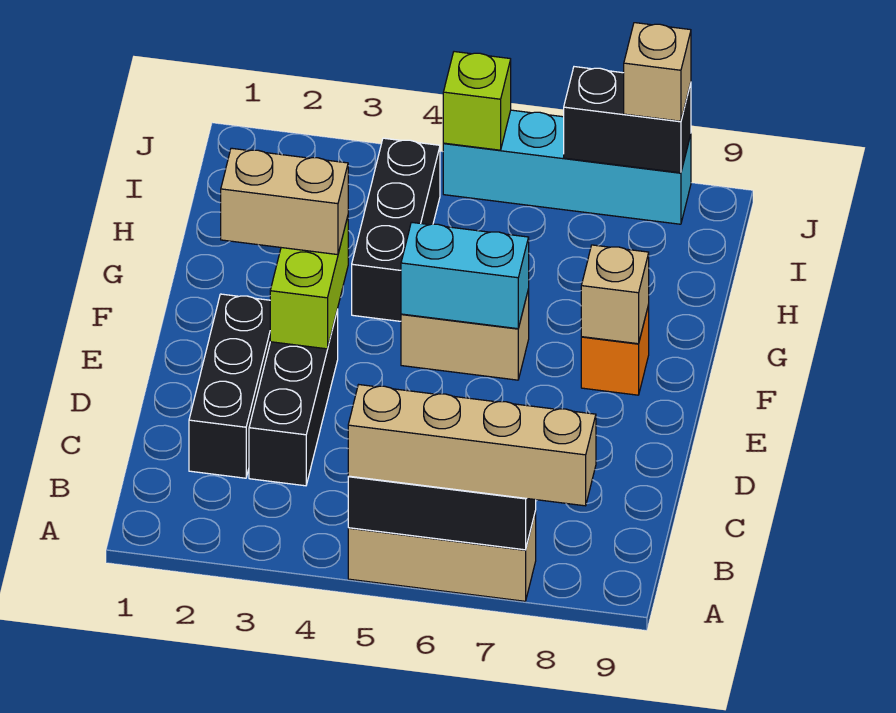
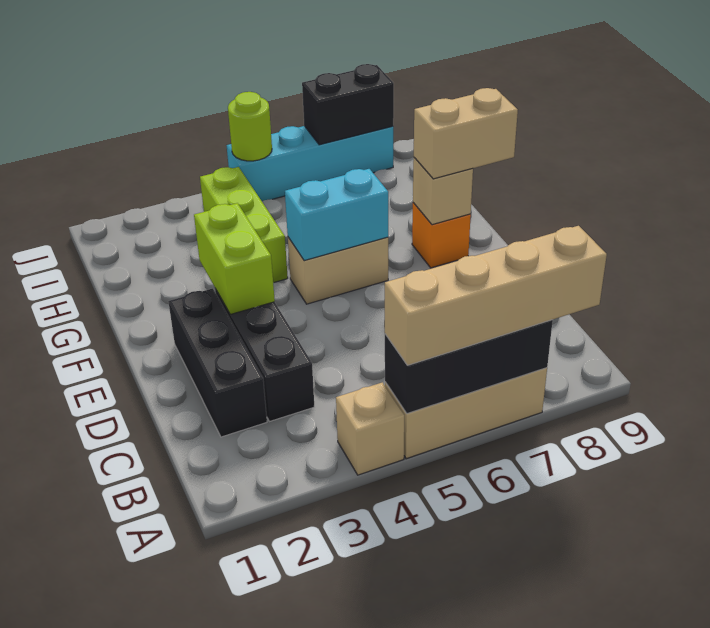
tan 1x2 brick [221,148,348,255] -> tan 1x2 brick moved to [414,88,518,179]
black 1x3 brick [352,138,440,321] -> lime 1x3 brick [200,167,288,283]
lime 1x1 brick [443,52,511,150] -> lime 1x1 round brick [228,92,272,161]
tan 1x1 brick [624,23,691,121] -> tan 1x1 brick moved to [336,382,404,475]

